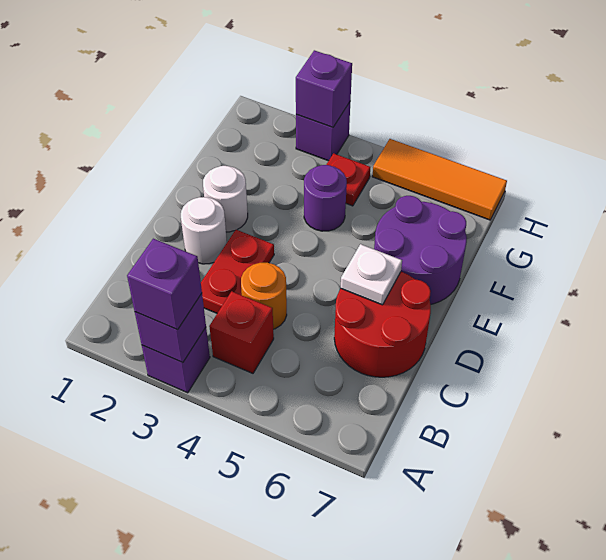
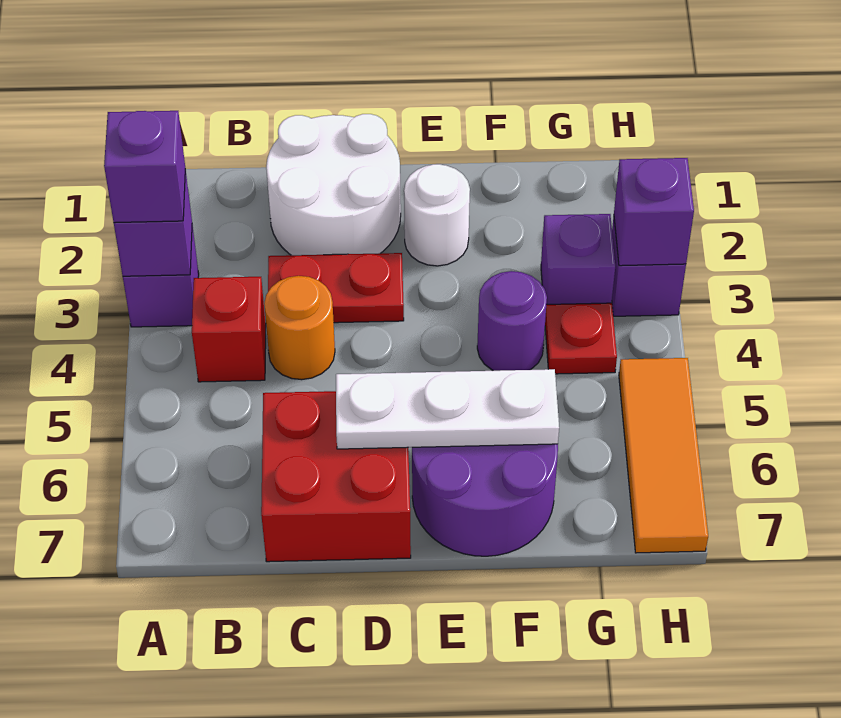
red 2x2 round brick [334,272,431,377] -> red 2x2 brick [261,391,411,562]
white 1x1 round brick [181,197,227,264] -> white 2x2 round brick [266,114,401,255]
white 1x1 plate [341,244,402,305] -> white 1x3 plate [336,369,559,449]
none -> purple 1x1 brick [541,214,615,304]

